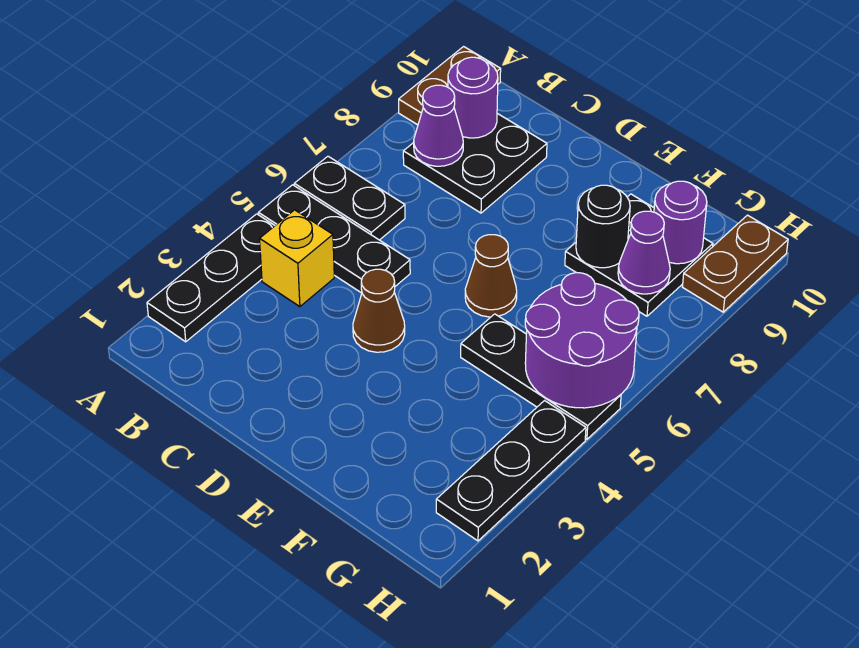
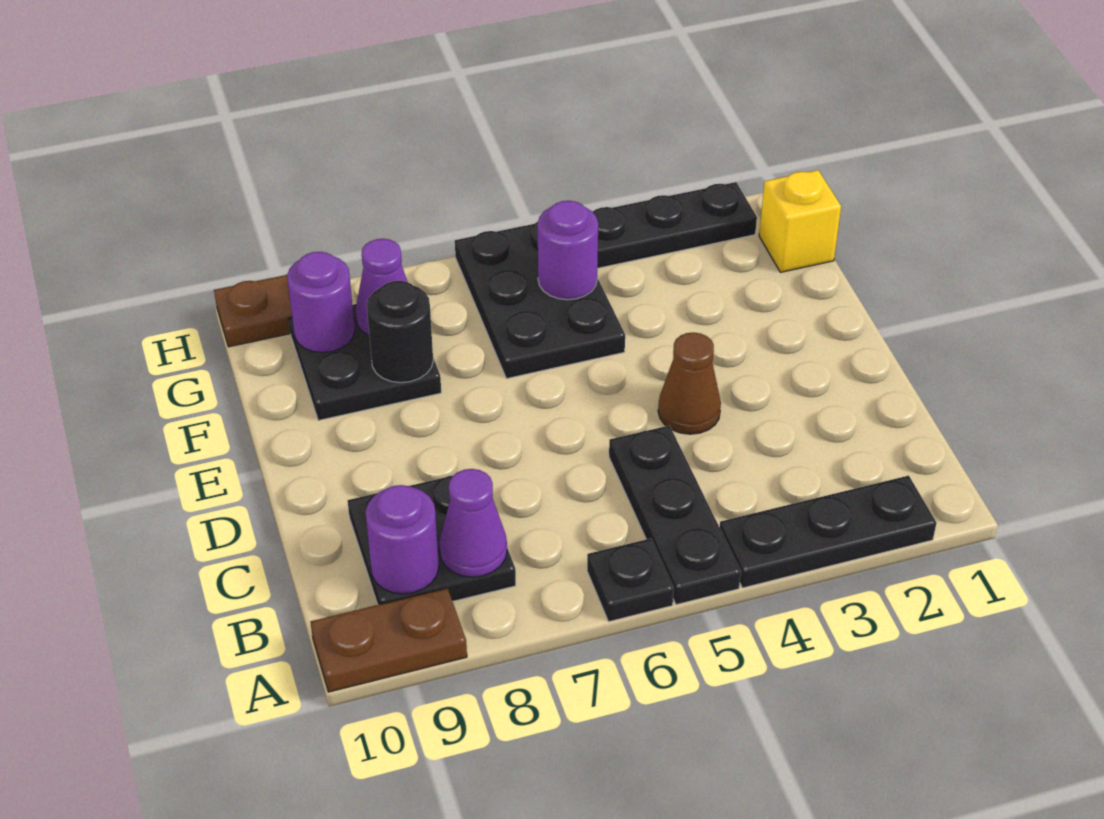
black 1x2 plate [294,156,405,240] -> black 1x1 plate [587,538,674,622]
yellow 1x1 brick [260,210,334,307] -> yellow 1x1 brick moved to [759,170,841,272]
brown 1x1 cone [465,235,517,317] -> none
black 1x3 plate [461,314,621,439] -> black 2x3 plate [455,222,625,379]
purple 2x2 round brick [525,273,639,408] -> purple 1x1 round brick [538,201,598,300]

